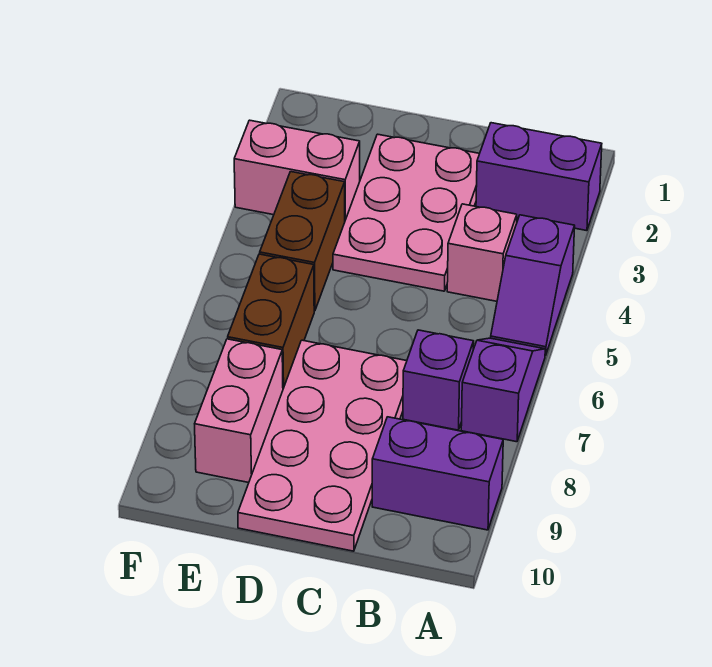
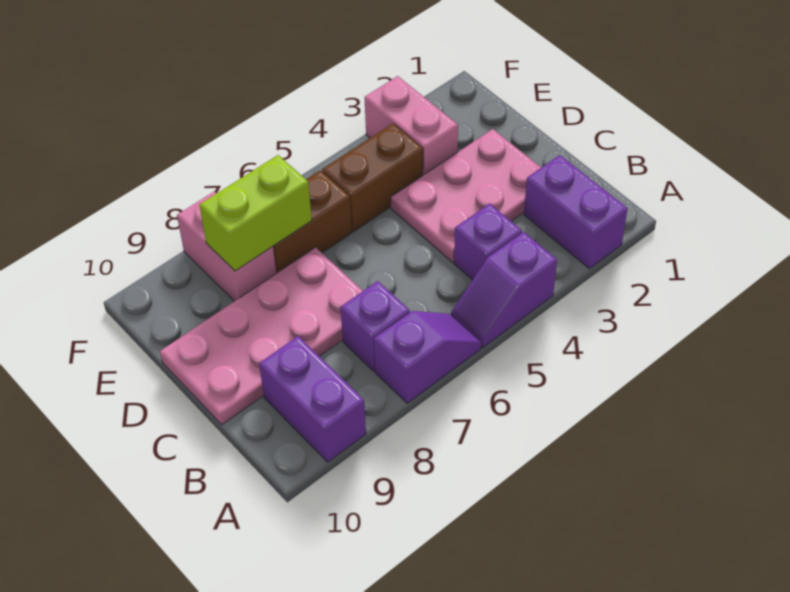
pink 1x1 brick [447,204,517,301] -> purple 1x1 brick [454,204,522,280]
none -> lime 1x2 brick [199,155,312,271]
pink 1x2 brick [195,339,283,483] -> pink 1x2 brick turned to [177,192,276,301]

